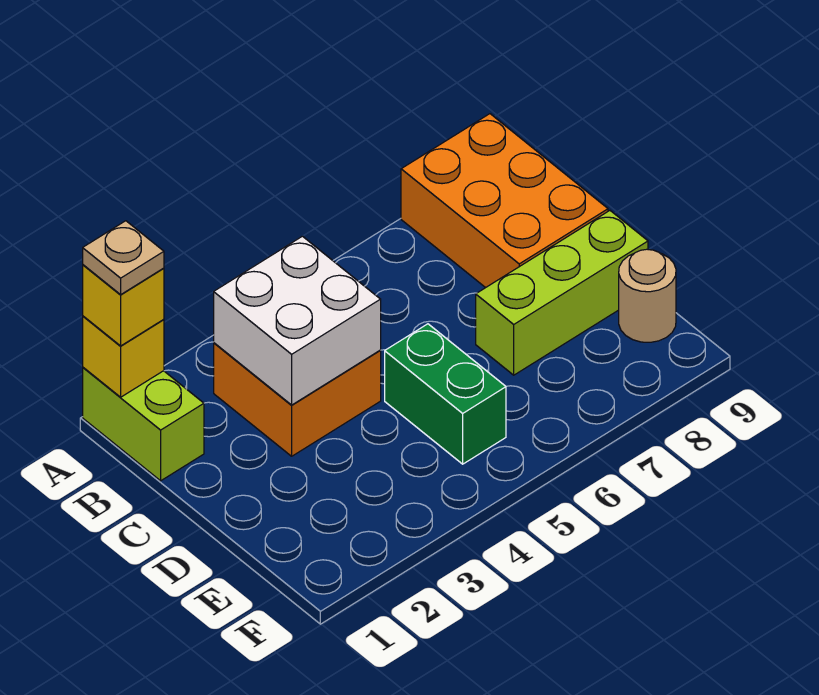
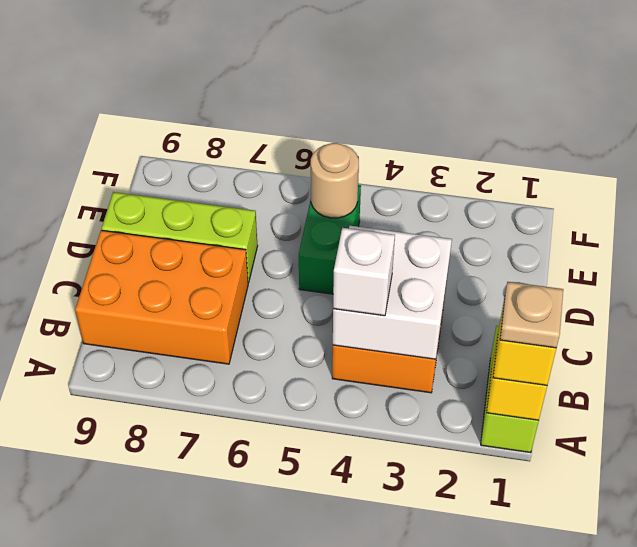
orange 2x3 brick [401,114,608,288] -> orange 2x3 brick turned to [75,230,248,364]
none -> white 1x1 brick [333,228,395,316]
tan 1x1 round brick [619,249,676,342] -> tan 1x1 round brick moved to [311,143,359,218]

